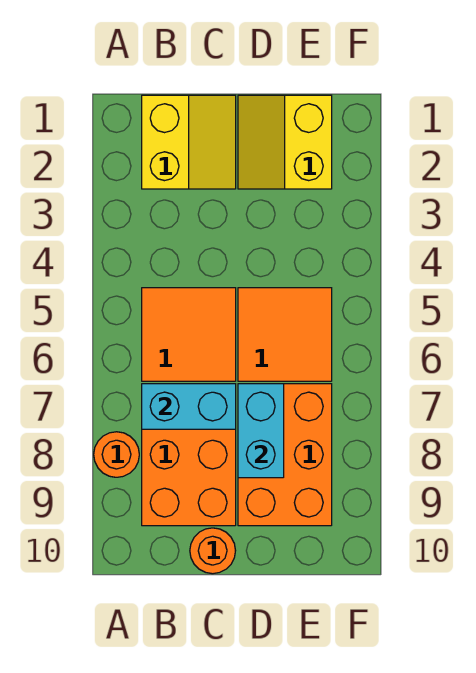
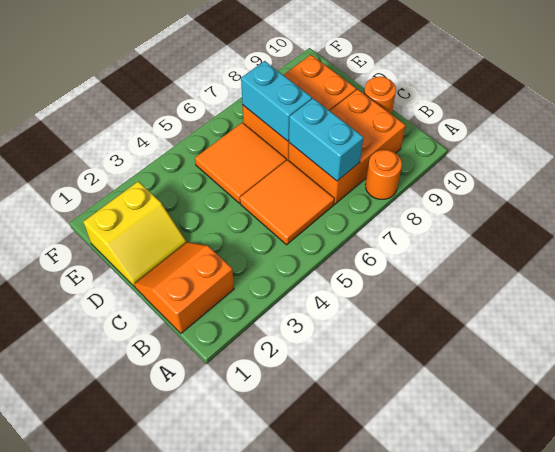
yellow 2x2 slope [142,95,236,189] -> orange 2x2 slope [134,242,234,333]
cyan 1x2 brick [238,384,284,478] -> cyan 1x2 brick turned to [241,61,312,141]

